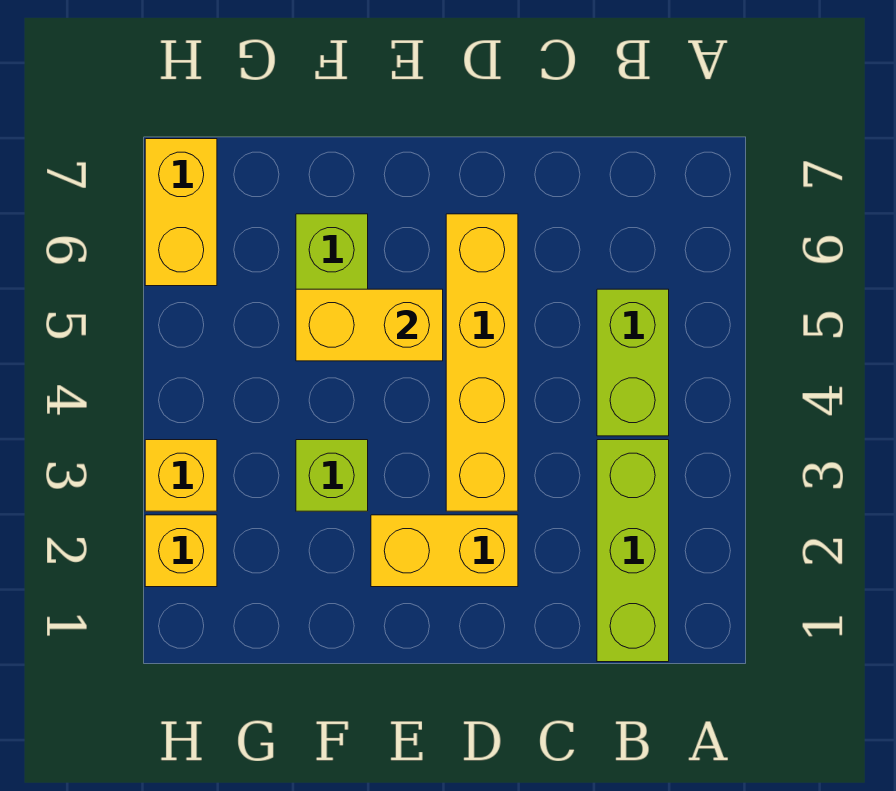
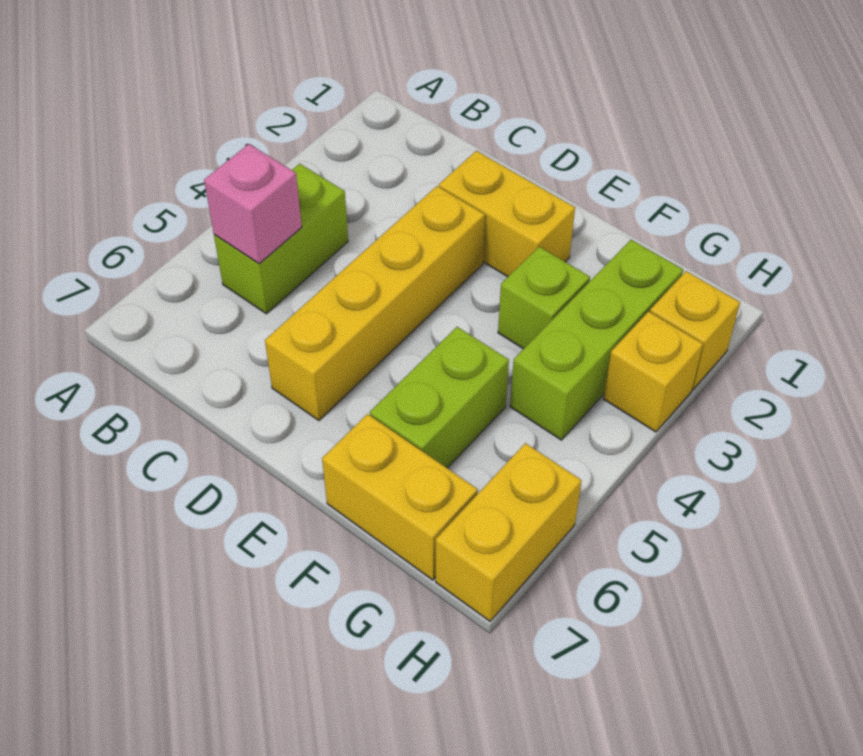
lime 1x3 brick [597,440,669,662] -> lime 1x3 brick moved to [510,240,683,440]
none -> pink 1x1 brick [204,144,302,264]
yellow 1x2 brick [296,289,443,361] -> yellow 1x2 brick moved to [322,414,478,580]

